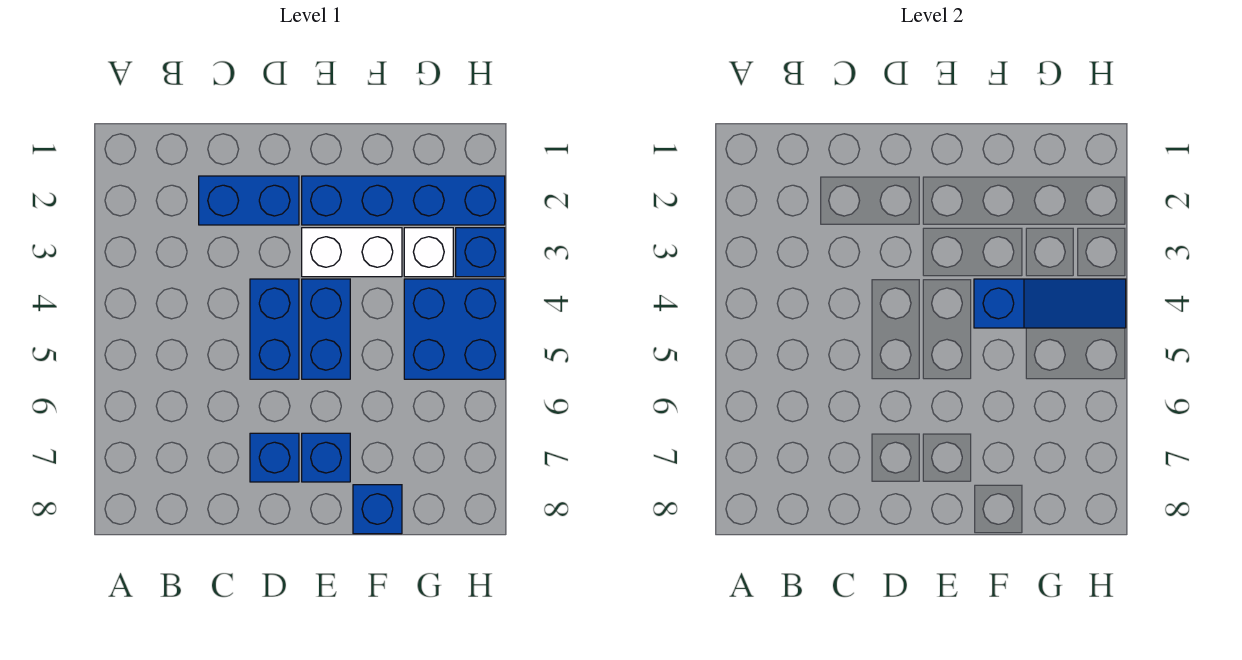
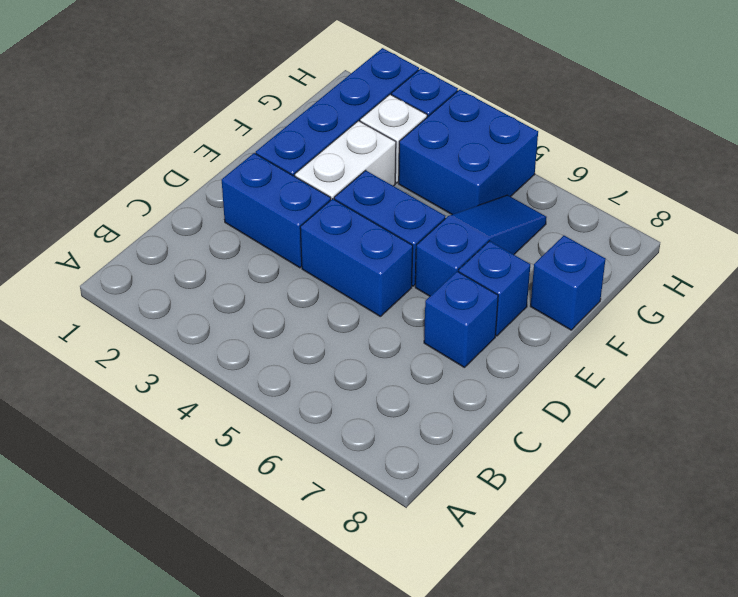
blue 1x2 brick [199,176,299,225] -> blue 1x2 brick turned to [222,153,331,268]
blue 1x3 slope [974,279,1126,328] -> blue 1x3 slope moved to [415,195,547,296]

